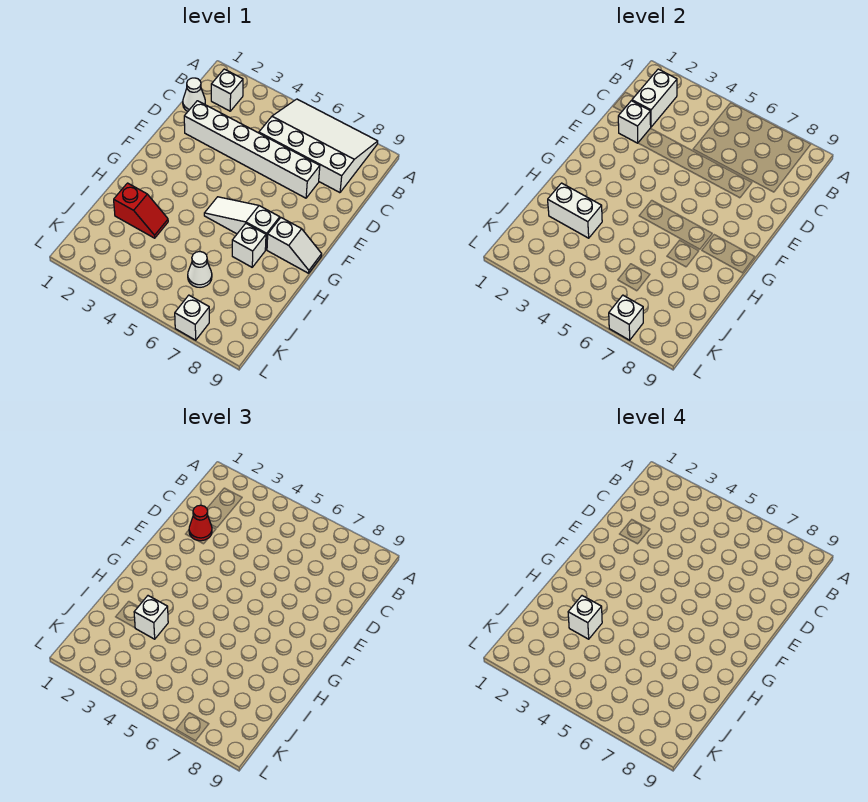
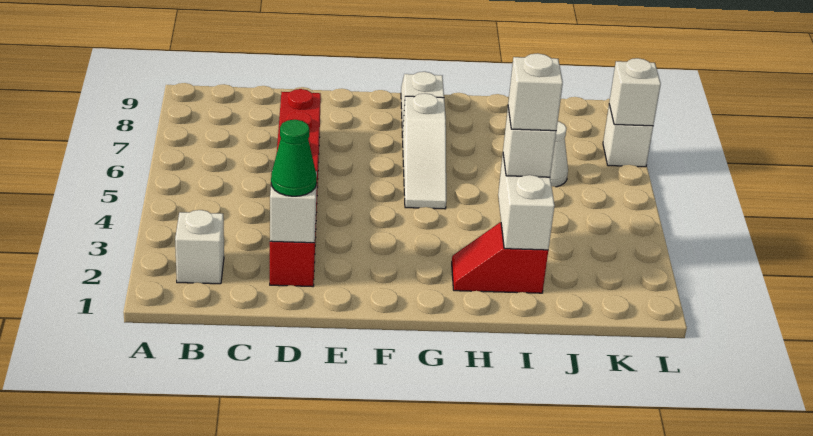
white 3x4 slope [259,99,378,193] -> none
white 1x2 brick [632,69,677,127] -> none
white 1x1 cone [183,78,205,111] -> none
white 1x6 brick [184,101,320,198] -> red 1x6 brick [270,89,321,287]
red 1x1 cone [189,505,212,541] -> green 1x1 cone [271,120,317,196]
white 1x1 brick [232,224,266,267] -> none
red 1x2 slope [114,183,168,238] -> red 1x2 slope turned to [452,222,548,293]

